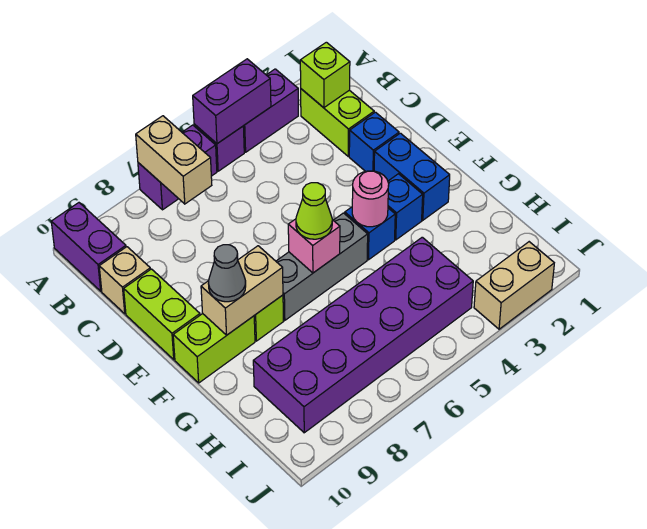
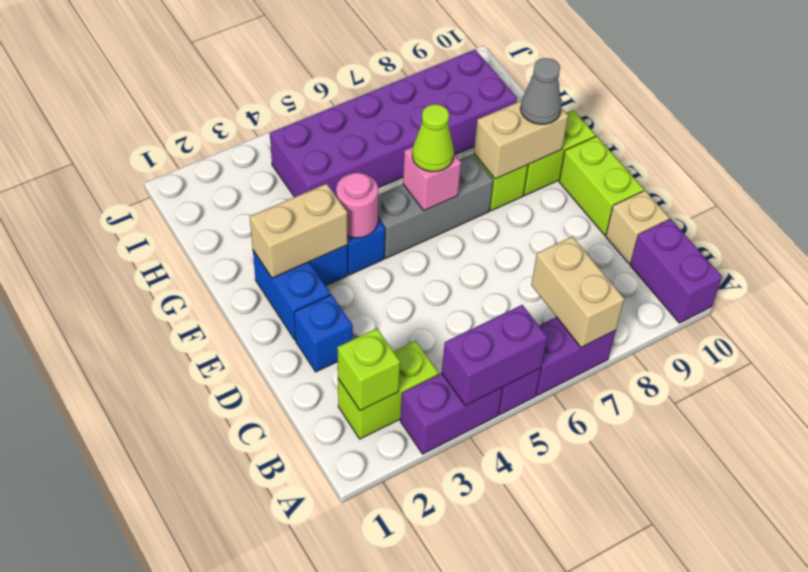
lime 1x2 brick [301,89,374,156] -> lime 1x2 brick turned to [338,341,438,439]
tan 1x2 brick [474,242,554,329] -> tan 1x2 brick moved to [250,184,348,278]

